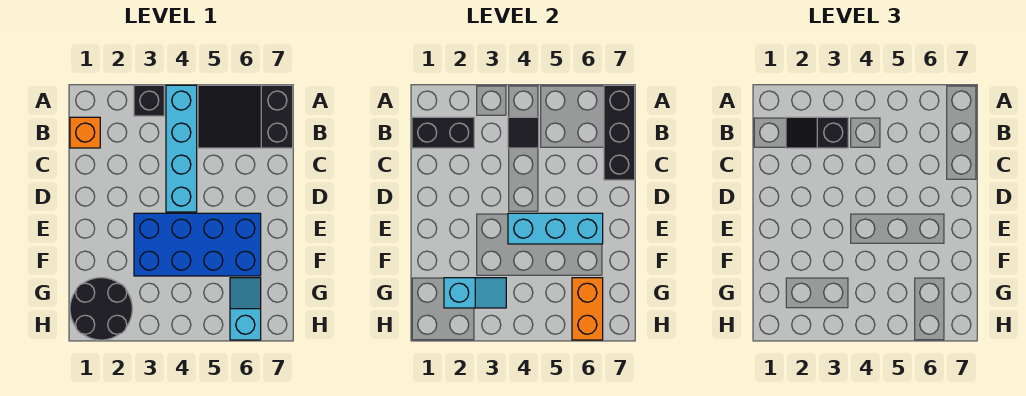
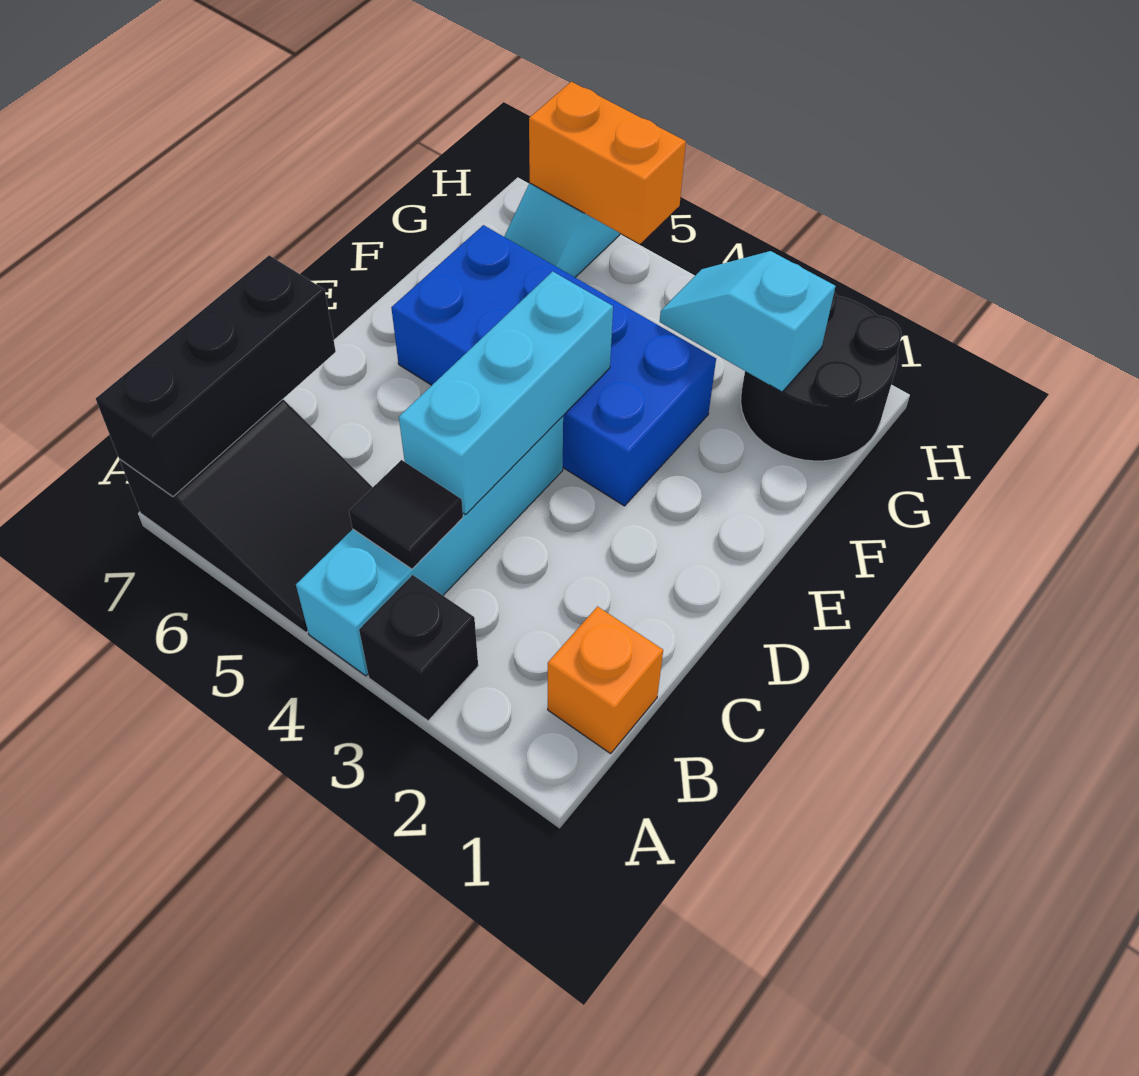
black 1x2 brick [412,117,474,148] -> none
black 1x2 slope [786,117,848,148] -> none
cyan 1x3 brick [508,213,603,244] -> cyan 1x3 brick turned to [399,271,613,515]
orange 1x2 brick [572,278,603,340] -> orange 1x2 brick turned to [529,82,686,244]

